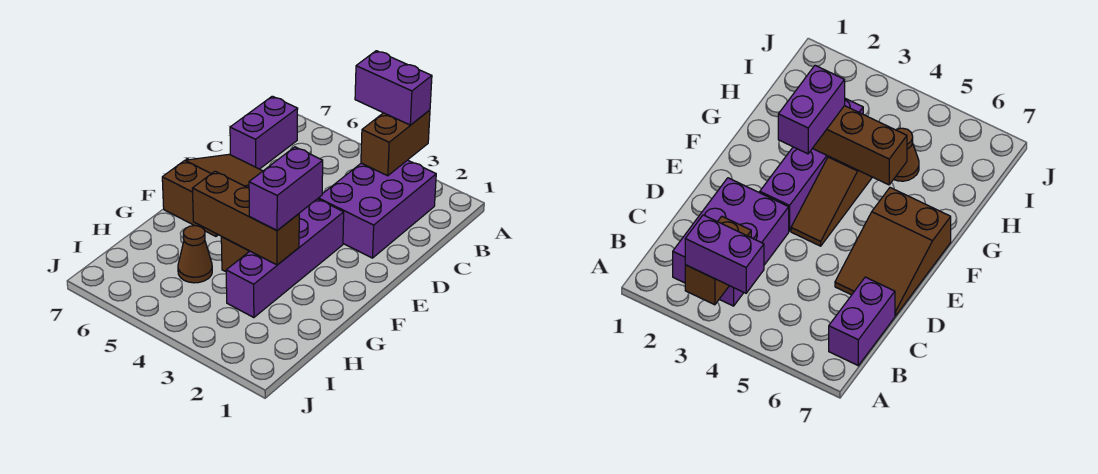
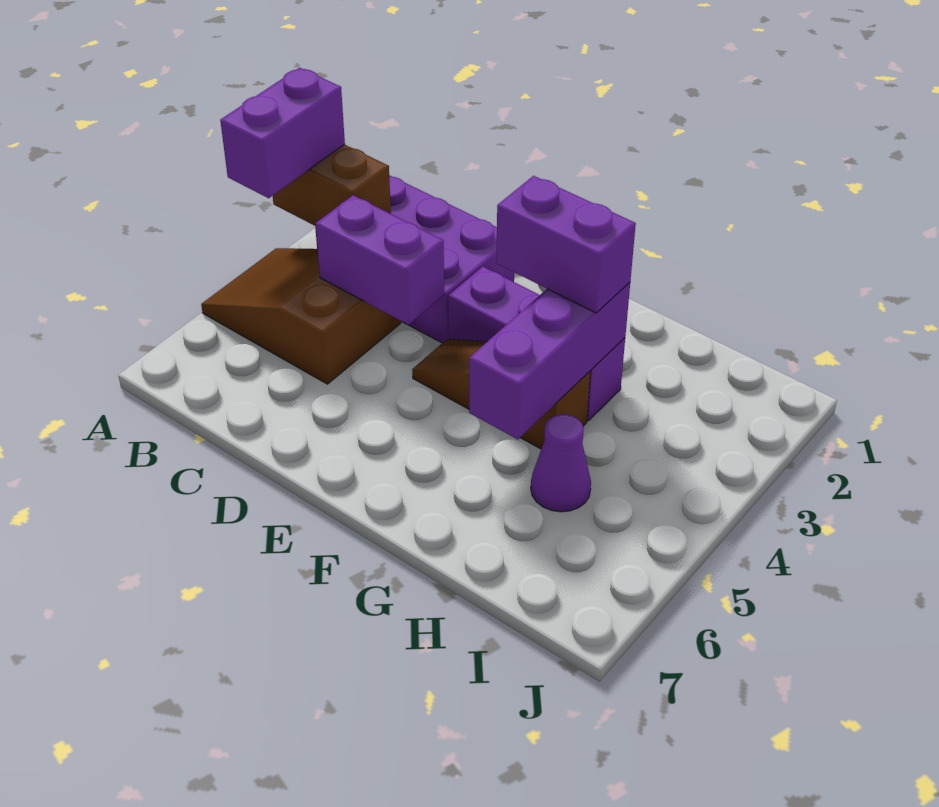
purple 1x2 brick [230,96,298,169] -> purple 1x2 brick moved to [316,195,444,325]
brown 2x3 slope [162,154,262,236] -> brown 2x3 slope moved to [201,248,401,384]
purple 1x4 brick [226,199,344,318] -> purple 1x3 brick [448,267,625,421]
brown 1x3 brick [192,171,299,265] -> purple 1x3 brick [469,282,630,439]
brown 1x1 cone [178,226,212,283] -> purple 1x1 cone [531,414,591,512]

